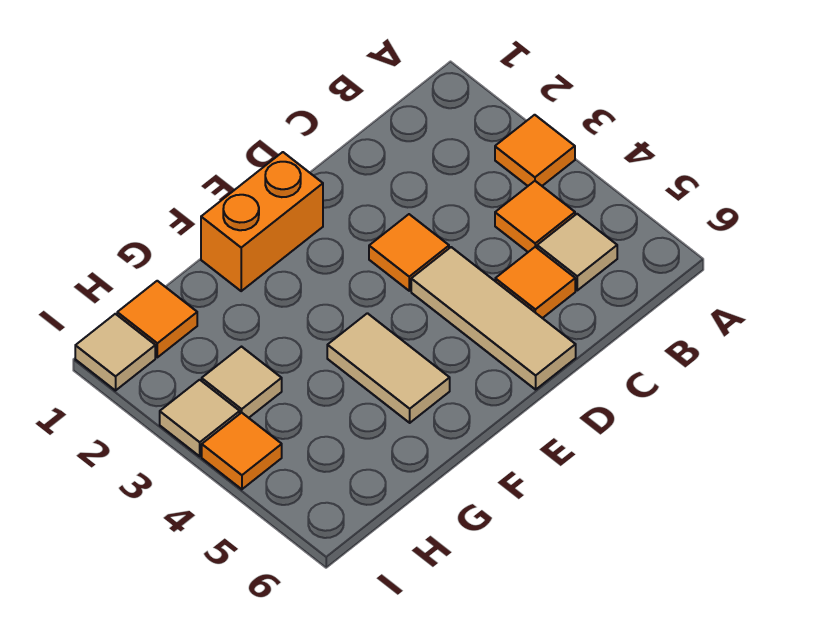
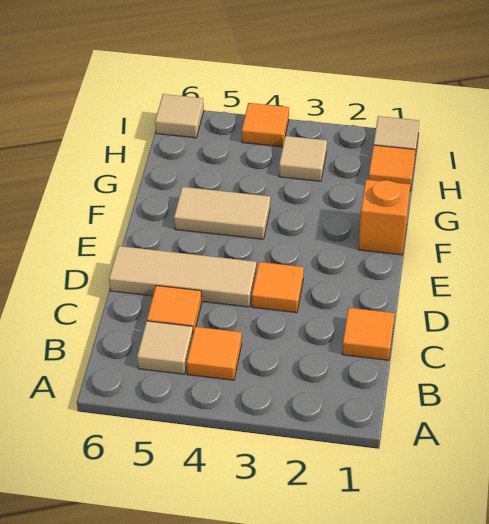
orange 1x1 tile [495,115,575,186] -> orange 1x1 tile moved to [342,308,395,360]
orange 1x2 brick [201,152,323,291] -> orange 1x1 brick [358,180,410,255]
tan 1x1 tile [160,380,240,456] -> tan 1x1 tile moved to [155,94,204,138]

